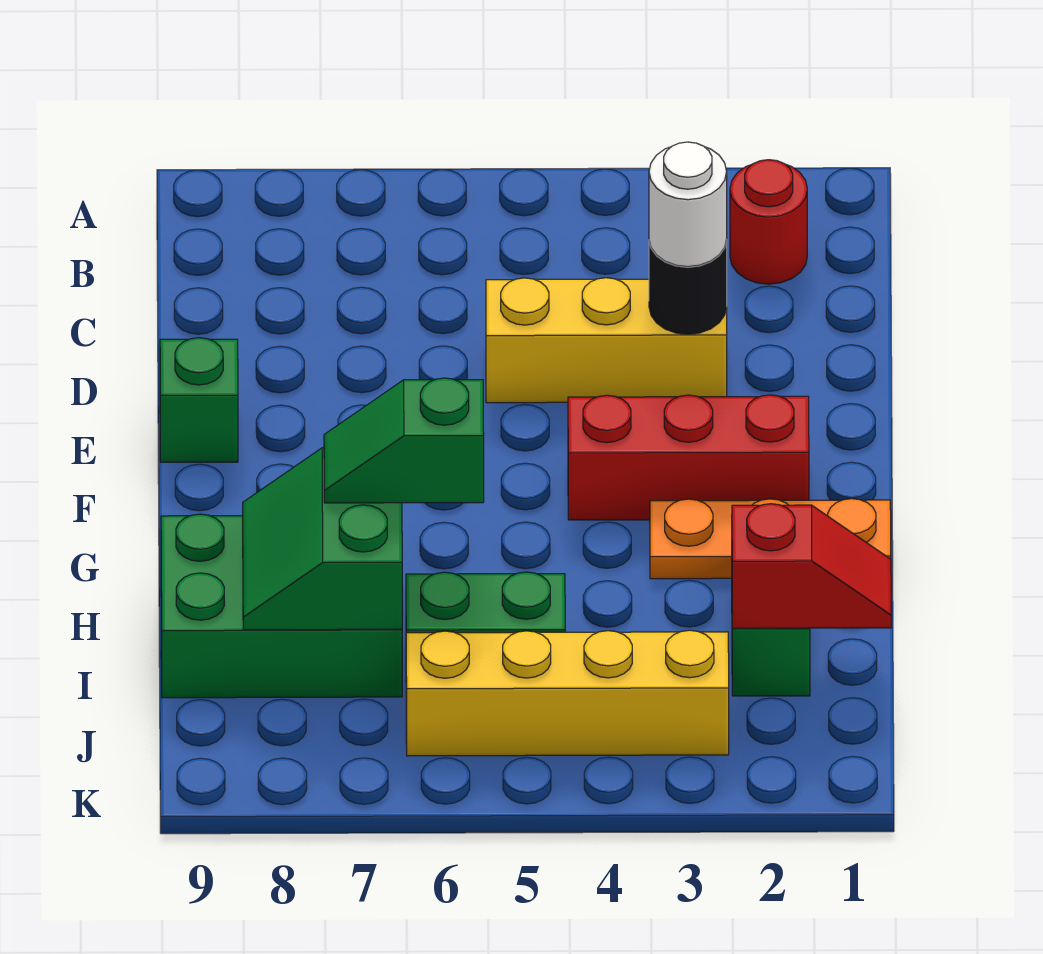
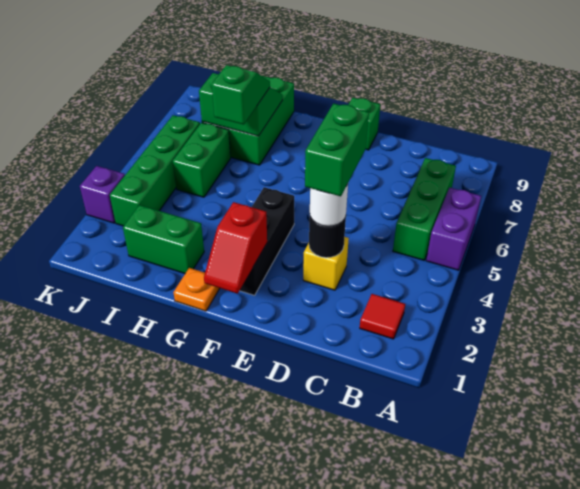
none -> purple 1x2 brick [426,187,481,270]
red 1x1 round brick [730,160,807,284] -> red 1x1 tile [360,294,405,339]
none -> green 1x3 brick [393,158,456,260]
yellow 1x3 brick [486,278,727,403] -> yellow 1x1 brick [303,237,349,290]
none -> green 1x2 brick [305,103,369,196]
red 1x3 brick [568,395,809,520] -> black 1x3 brick [240,187,294,295]
orange 1x3 plate [650,499,891,579] -> orange 1x1 plate [173,268,220,311]
red 1x2 slope [732,504,891,628] -> red 1x2 slope moved to [204,202,267,294]
yellow 1x4 brick [406,630,729,756] -> green 1x4 brick [110,115,200,226]
none -> purple 1x1 brick [80,166,125,223]

